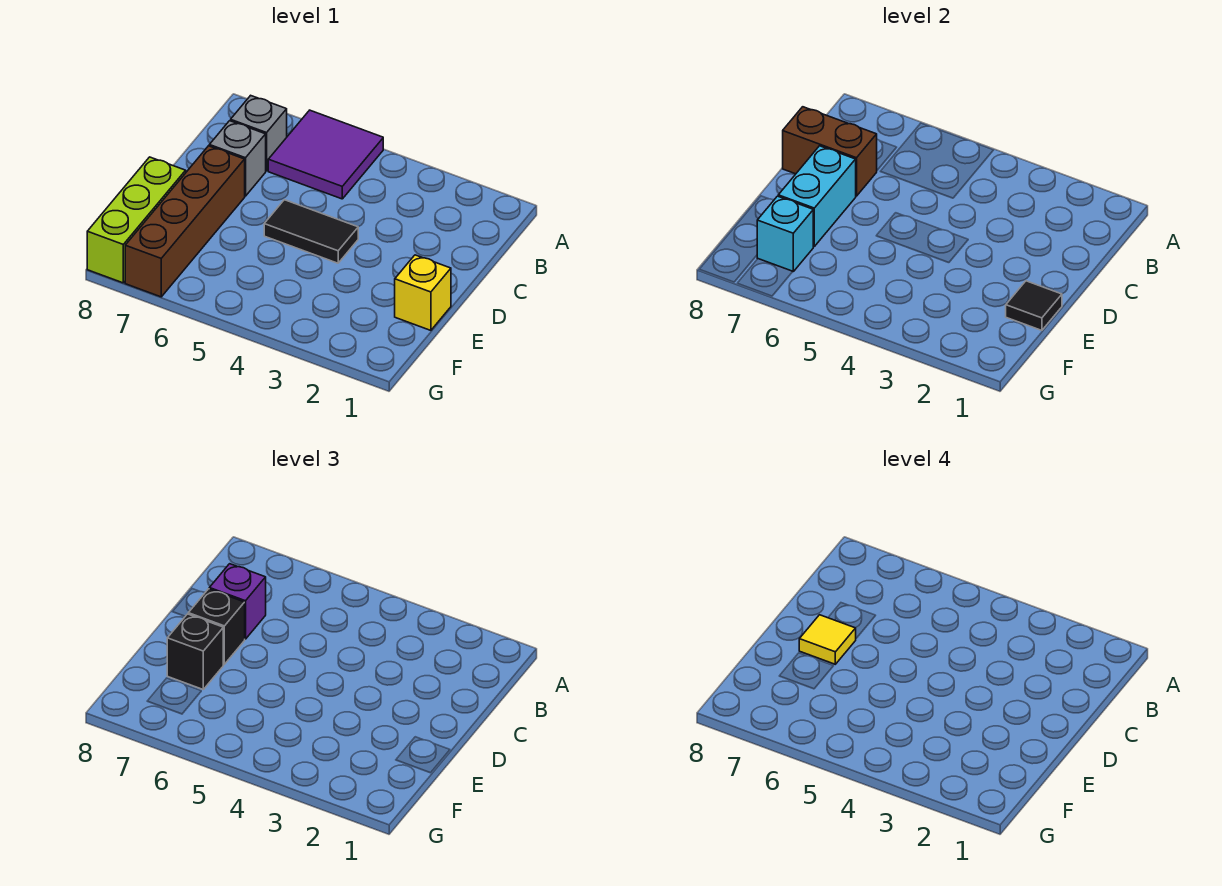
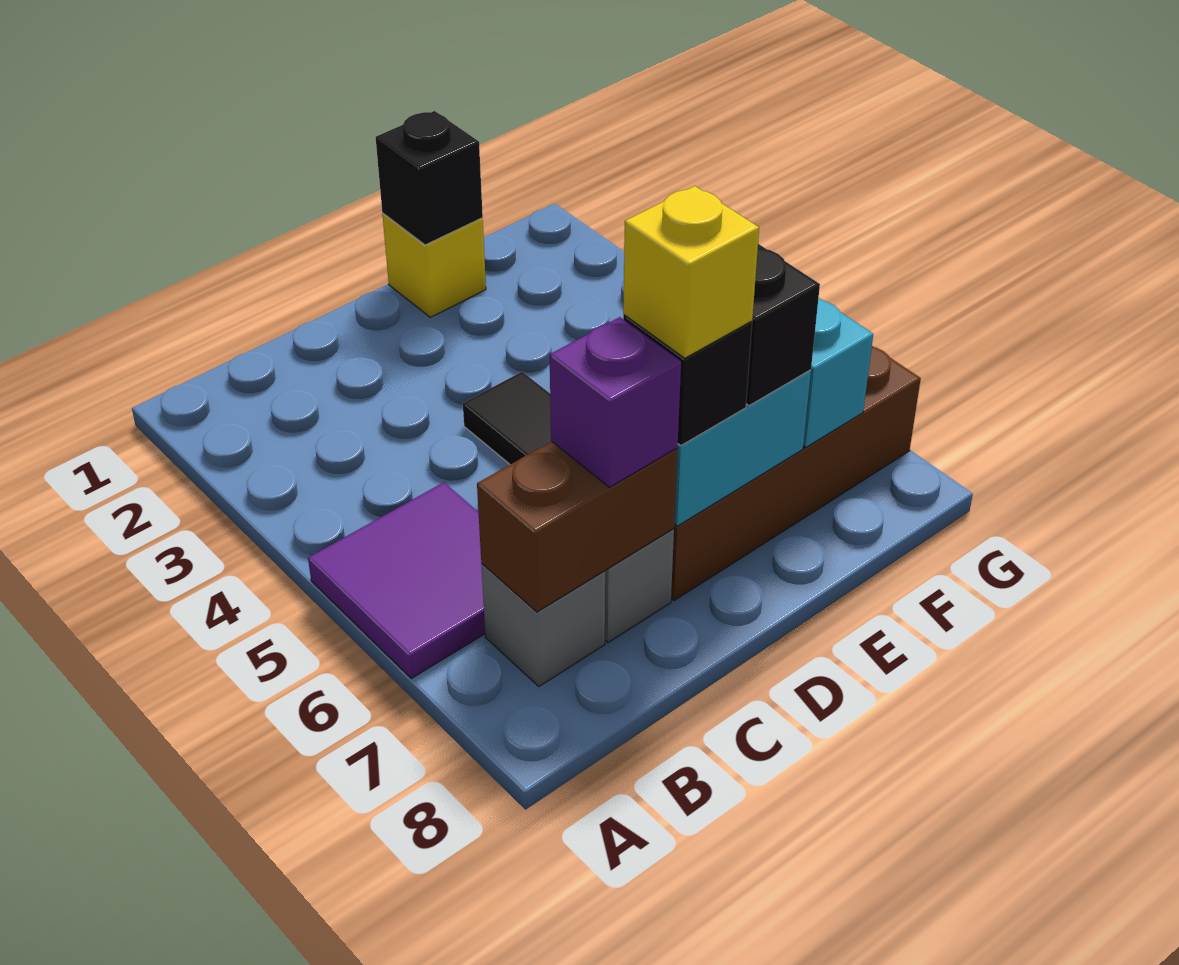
brown 1x2 brick [783,107,877,196] -> brown 1x2 brick turned to [477,441,677,612]
yellow 1x1 tile [799,615,856,664] -> yellow 1x1 brick [623,186,759,358]
black 1x1 tile [1006,281,1062,330] -> black 1x1 brick [376,111,483,245]
lime 1x3 brick [87,157,186,283] -> none

